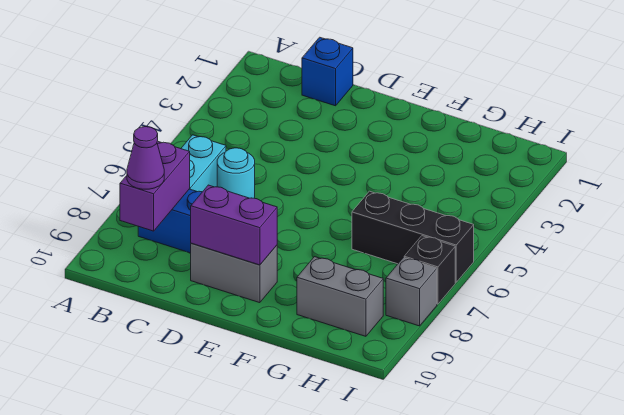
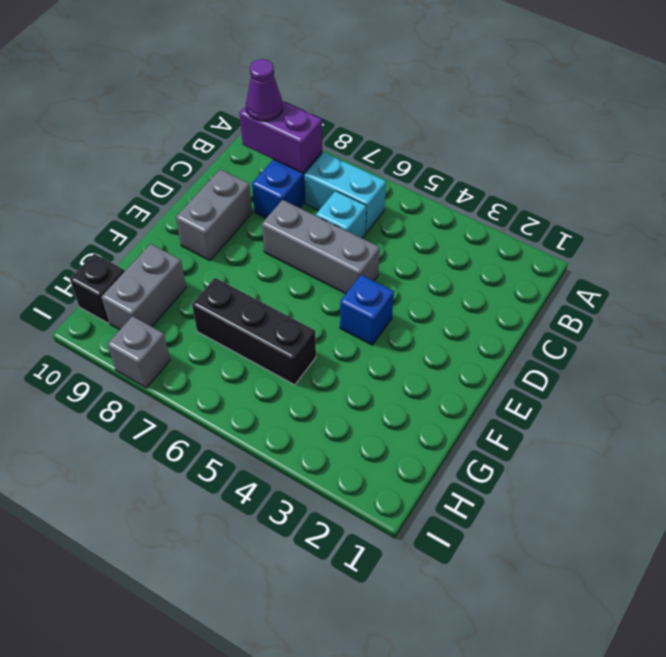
blue 1x1 brick [302,37,353,106] -> blue 1x1 brick moved to [340,275,394,345]
cyan 1x1 round brick [217,148,255,198] -> cyan 1x1 brick [316,191,366,238]
none -> grey 1x3 brick [262,200,380,294]
purple 1x2 brick [191,185,277,265] -> none
black 1x3 brick [352,191,474,282] -> black 1x3 brick turned to [192,278,316,385]
black 1x1 brick [404,236,455,304] -> black 1x1 brick moved to [70,254,125,323]

